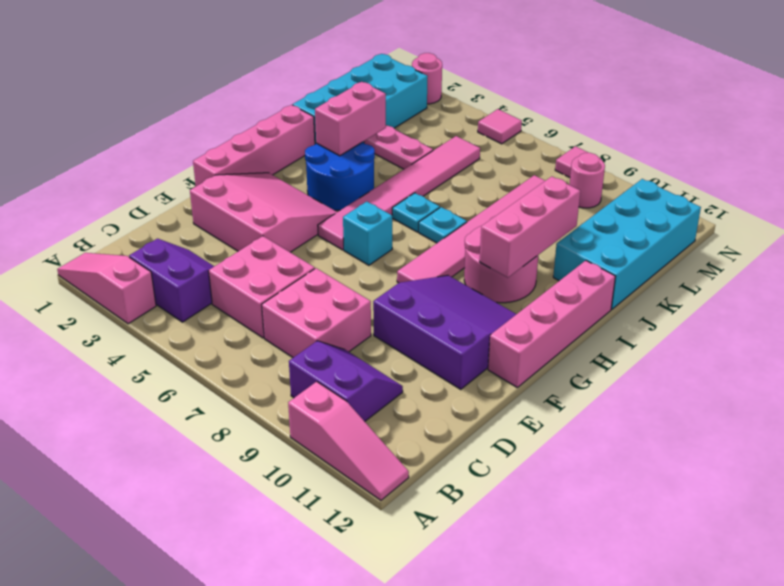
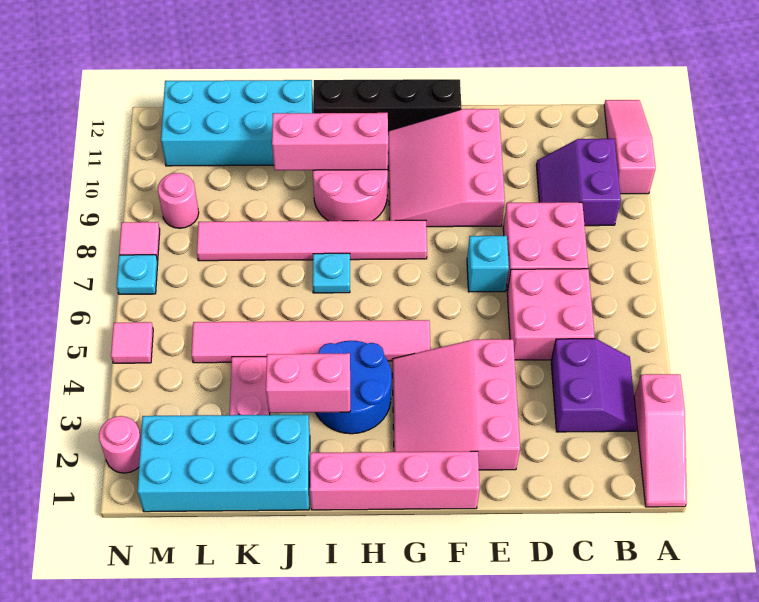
purple 2x2 slope [129,239,214,322] -> purple 2x2 slope turned to [551,339,637,432]
purple 3x3 slope [373,275,516,389] -> pink 3x3 slope [388,109,505,227]
pink 1x4 brick [488,261,615,387] -> black 1x4 brick [313,79,461,131]
cyan 1x1 brick [343,202,392,265] -> cyan 1x1 brick moved to [467,236,509,292]
cyan 1x1 plate [392,193,440,232] -> cyan 1x1 plate moved to [117,255,158,294]

